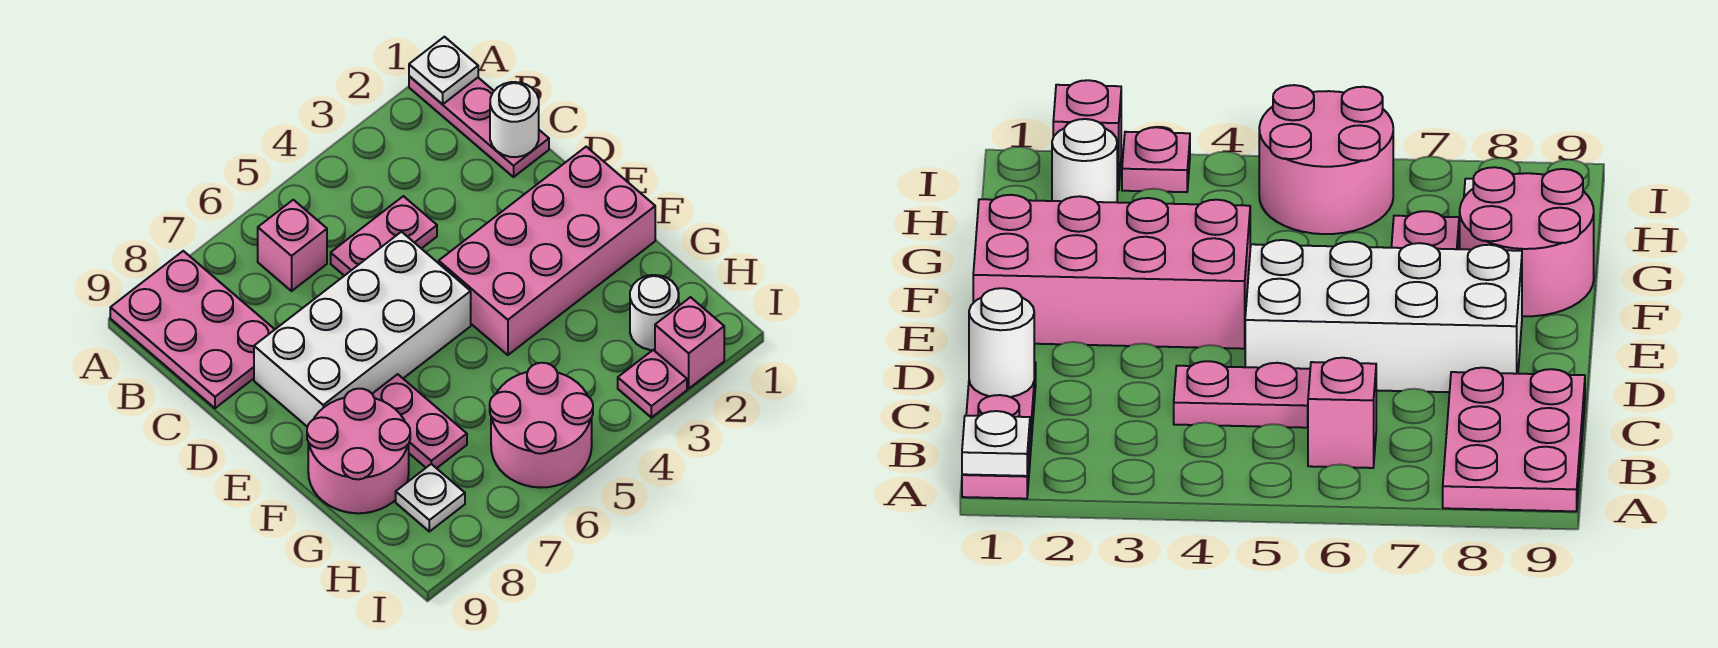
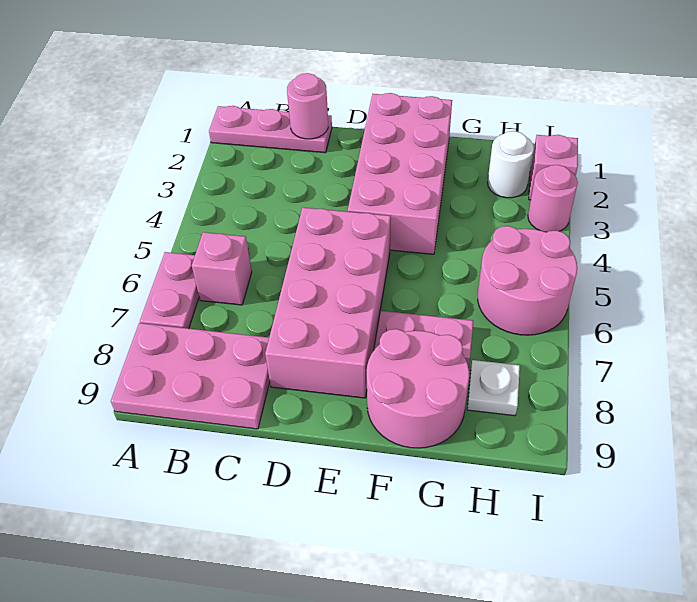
white 1x1 plate [409,37,478,104] -> none
white 1x1 round brick [490,82,539,157] -> pink 1x1 round brick [287,73,328,139]
pink 1x2 plate [331,196,437,276] -> pink 1x2 plate moved to [140,252,199,329]
white 2x4 brick [254,232,471,427] -> pink 2x4 brick [265,208,391,398]
pink 1x1 plate [618,350,687,417] -> pink 1x1 round brick [528,165,578,232]

